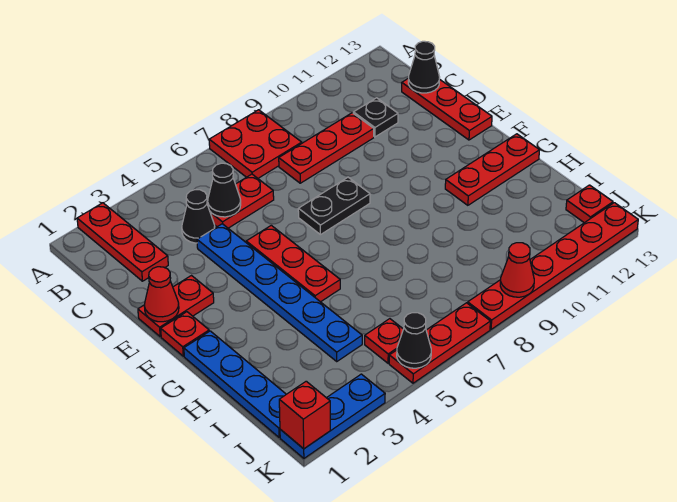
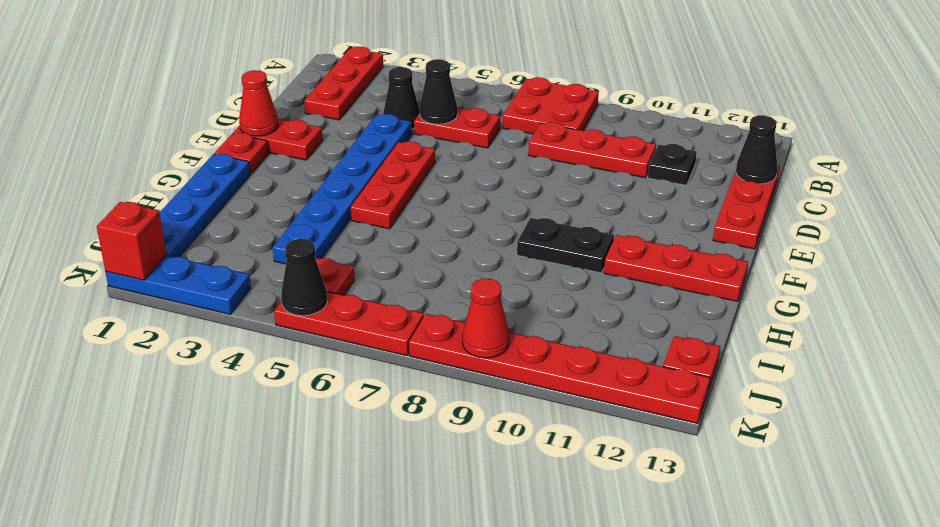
black 1x2 plate [298,177,370,235] -> black 1x2 plate moved to [517,218,614,273]

